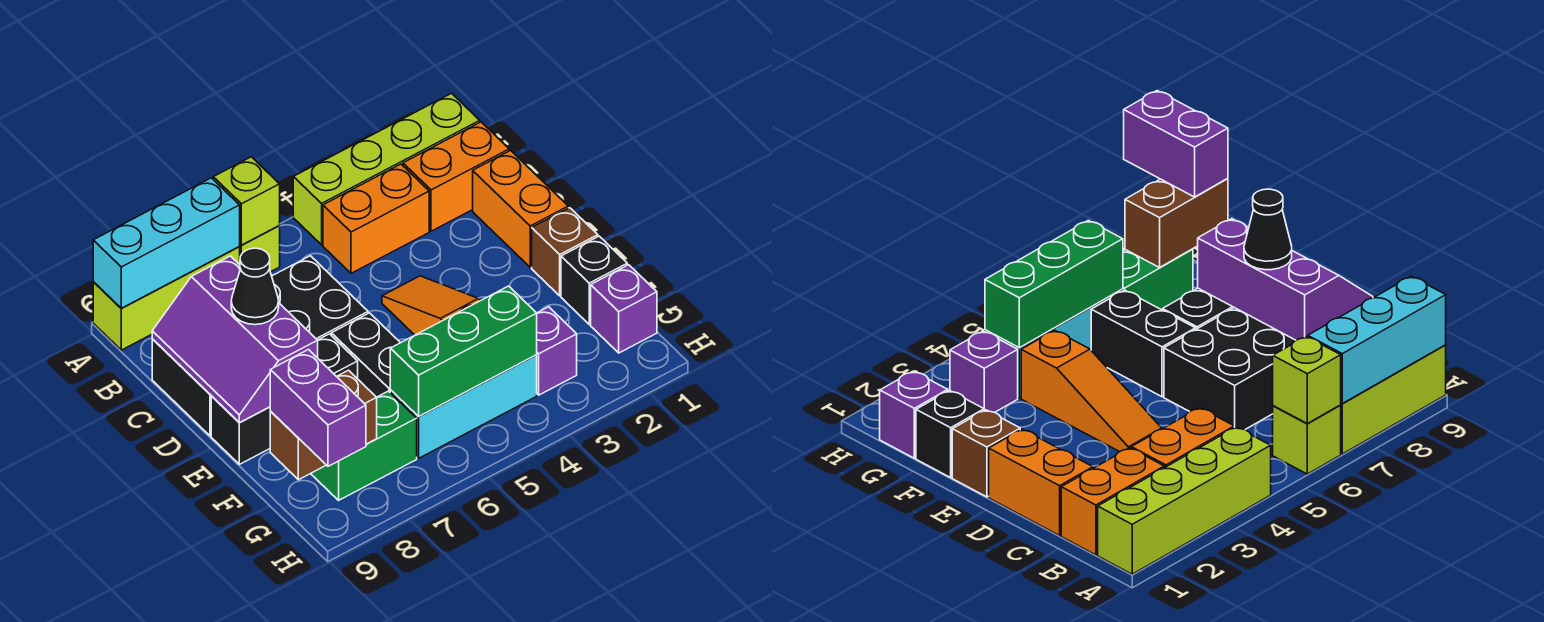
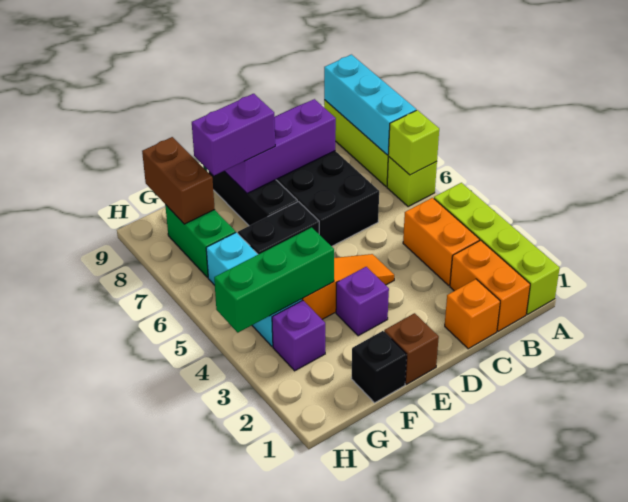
orange 1x2 brick [473,150,568,267] -> orange 1x1 brick [445,279,500,349]
black 1x1 cone [231,248,279,325] -> none
purple 1x1 brick [591,265,657,353] -> purple 1x1 brick moved to [336,267,389,336]
green 1x3 brick [390,286,537,417] -> green 1x3 brick turned to [214,227,334,333]
purple 1x2 brick [270,350,366,466] -> purple 1x2 brick moved to [192,94,275,175]

